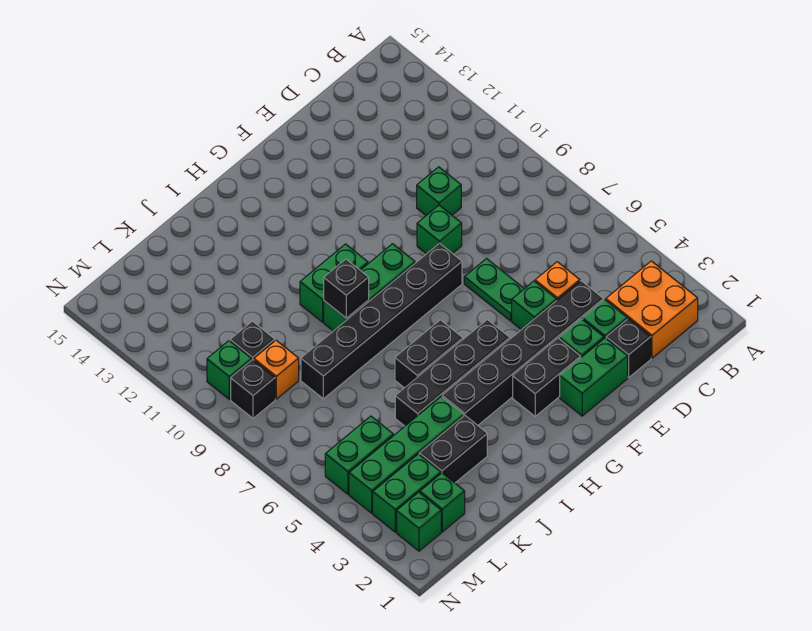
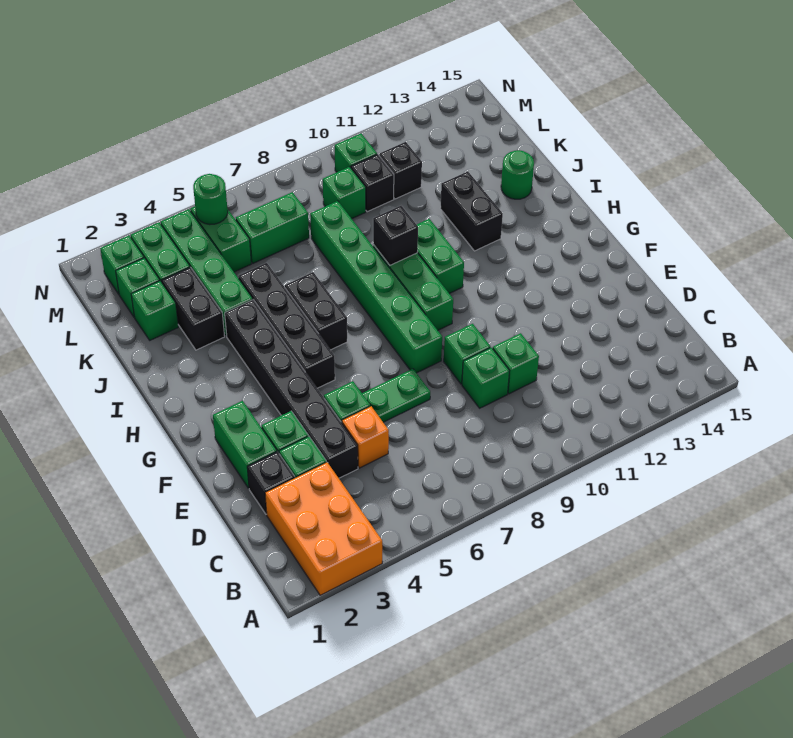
orange 2x2 brick [606,261,698,358] -> orange 2x3 brick [265,462,382,595]
none -> green 1x1 brick [462,348,509,408]
black 1x2 brick [513,338,581,416] -> black 1x2 brick moved to [440,171,503,251]
black 1x6 brick [301,243,462,399] -> green 1x6 brick [310,201,442,373]
none -> green 1x1 round brick [501,150,534,199]
none -> green 1x1 brick [131,281,178,340]
none -> green 1x2 brick [236,192,309,263]
orange 1x1 brick [254,340,299,399] -> green 1x1 brick [323,167,366,219]
none -> green 1x1 round brick [193,174,228,225]
black 1x1 brick [231,360,275,418] -> black 1x1 brick moved to [379,142,422,199]

